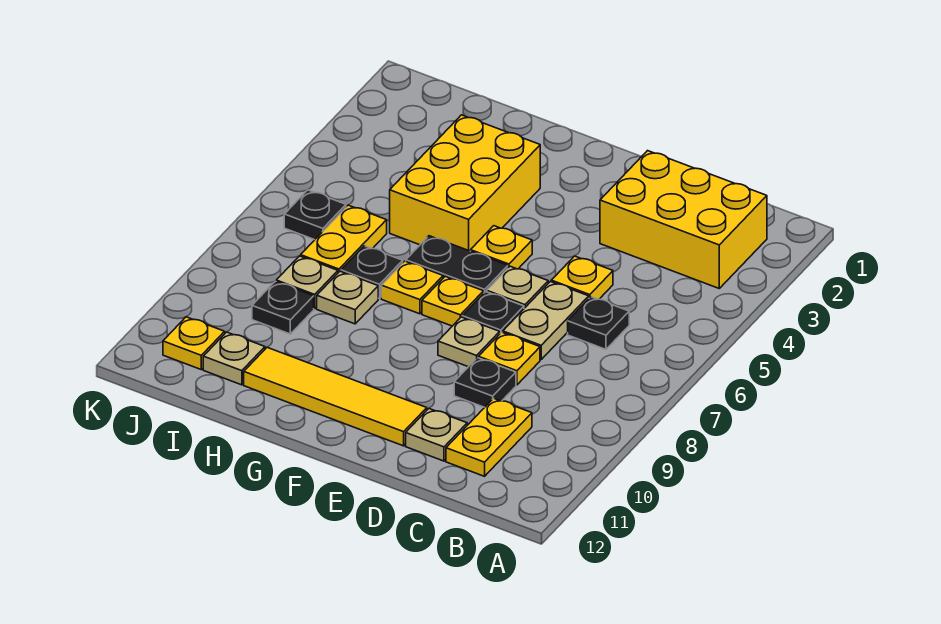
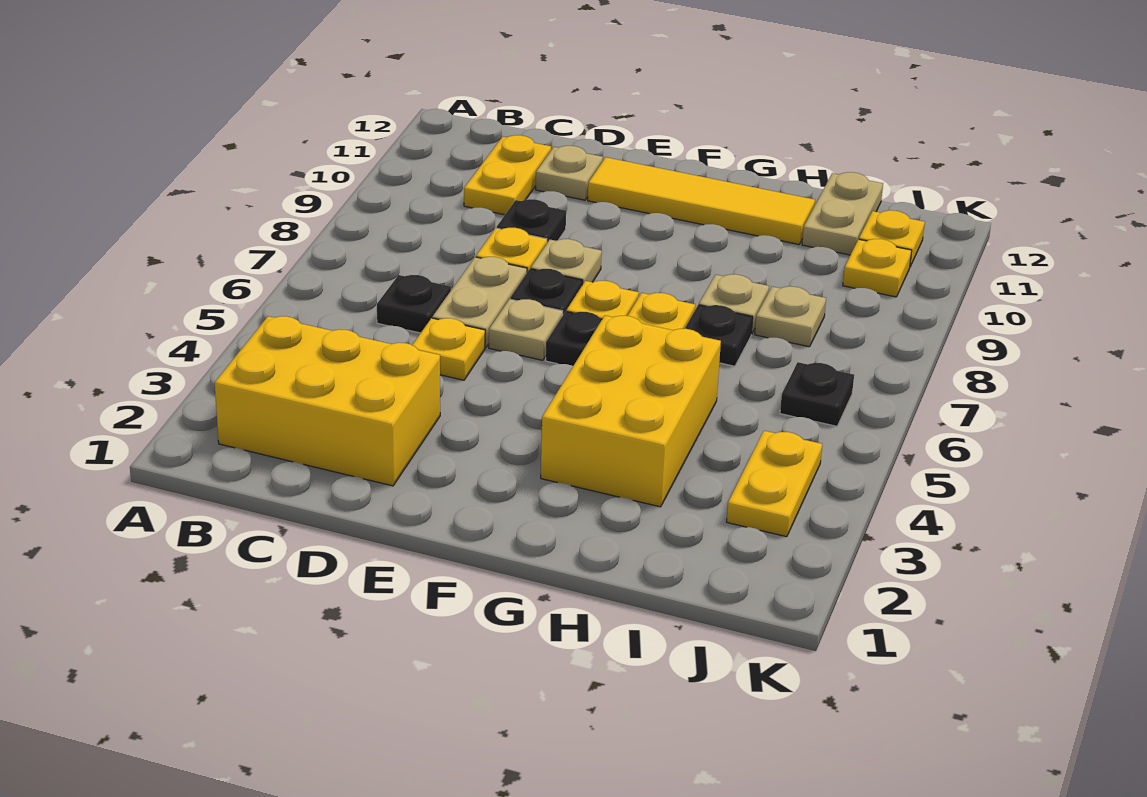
yellow 1x1 plate [471,226,532,269] -> yellow 1x1 plate moved to [843,239,912,297]
yellow 1x2 plate [301,205,387,273] -> yellow 1x2 plate moved to [727,431,822,537]
black 1x1 plate [252,281,314,334] -> none
tan 1x1 plate [203,332,265,385] -> tan 1x2 plate [802,172,883,255]

